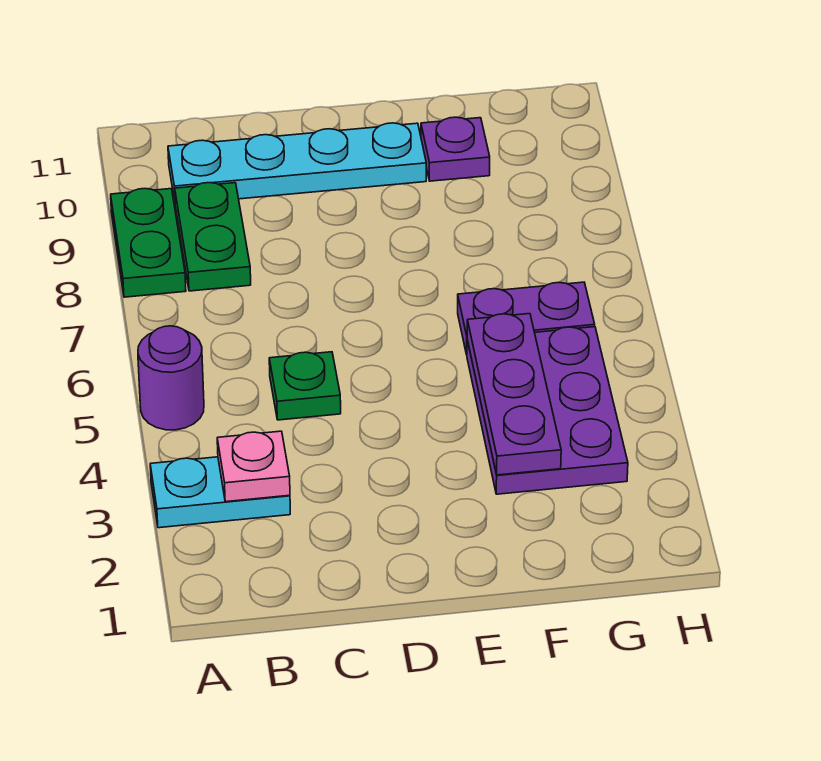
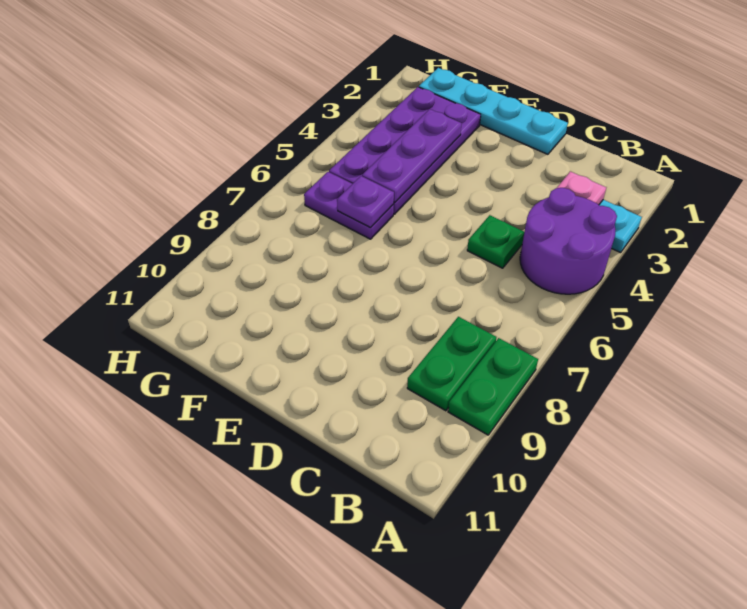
purple 1x1 round brick [138,326,204,430] -> purple 2x2 round brick [520,188,617,294]
cyan 1x4 plate [168,123,426,201] -> cyan 1x4 plate moved to [419,68,568,154]
purple 2x3 plate [467,327,628,494] -> purple 2x4 plate [329,87,481,214]
purple 1x1 plate [421,117,490,181] -> purple 1x1 plate moved to [337,176,394,228]

